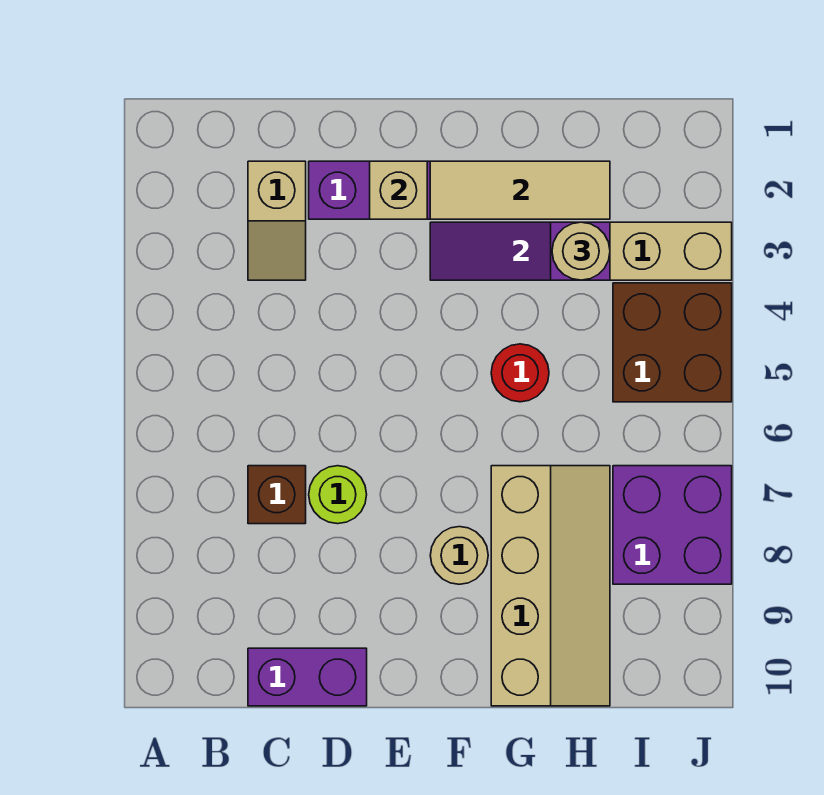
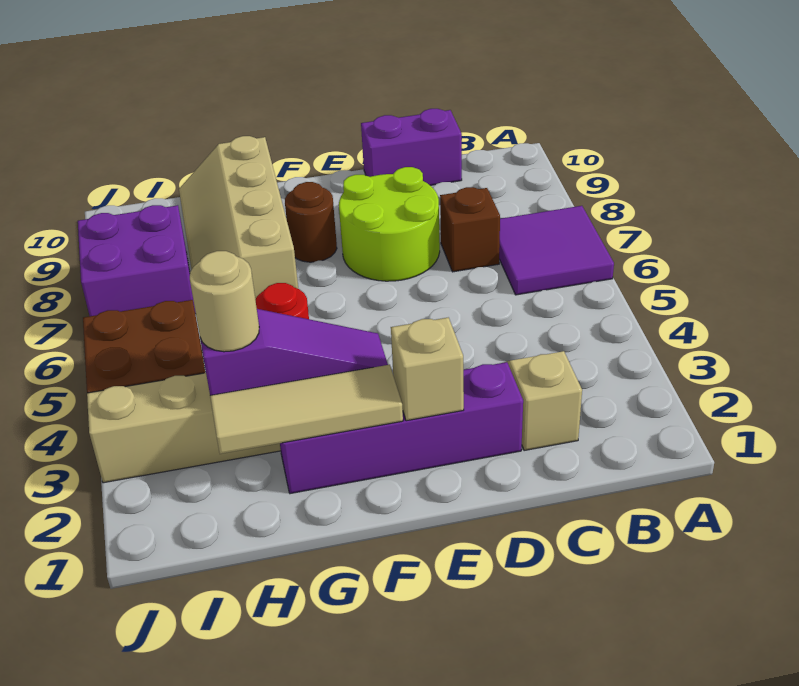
none -> purple 2x2 tile [499,206,614,295]
lime 1x1 round brick [309,466,367,524] -> lime 2x2 round brick [339,167,440,281]
tan 1x1 round brick [430,527,488,584] -> brown 1x1 round brick [285,182,337,262]

